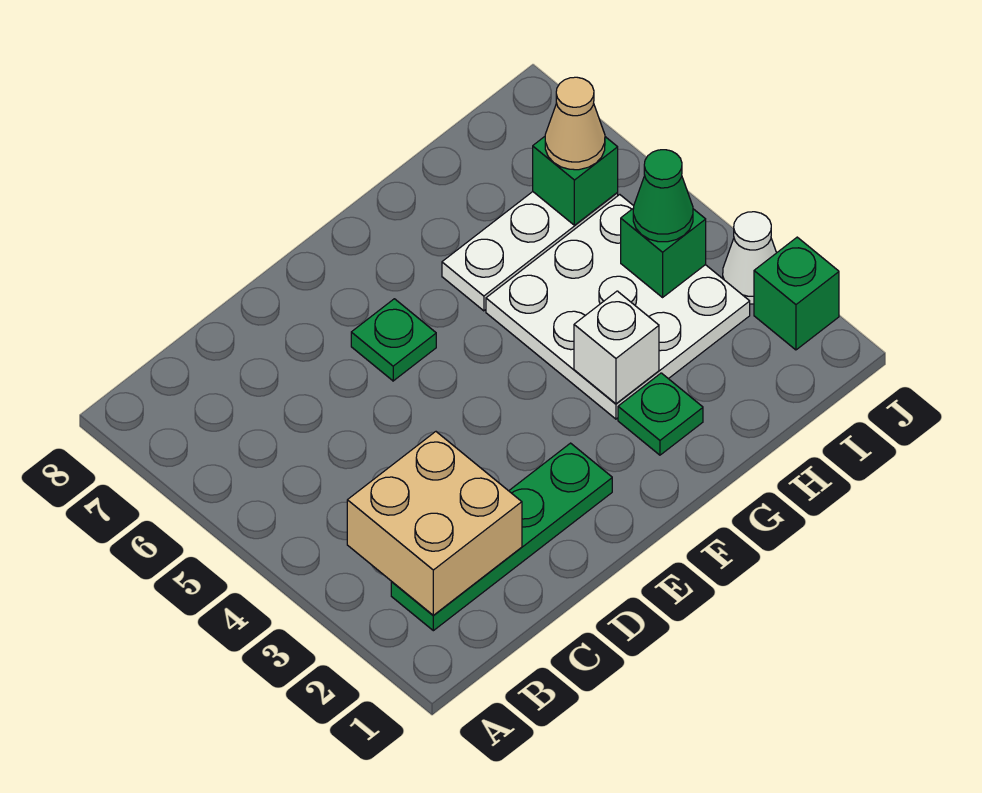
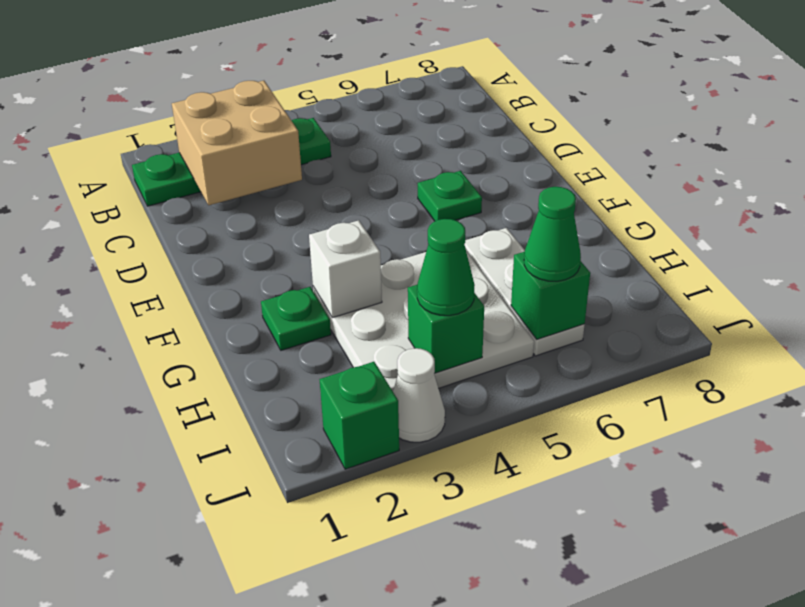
green 1x4 plate [391,443,612,631] -> green 1x4 plate turned to [132,118,331,206]
tan 1x1 cone [545,77,605,170] -> green 1x1 cone [524,187,581,281]

